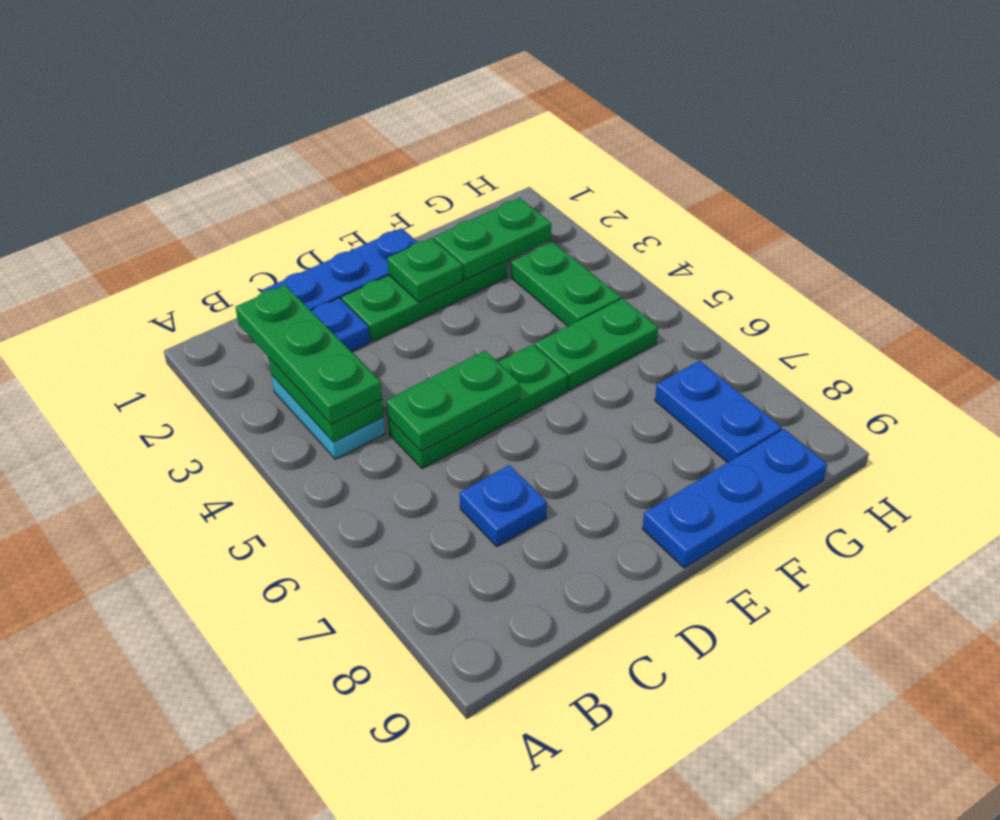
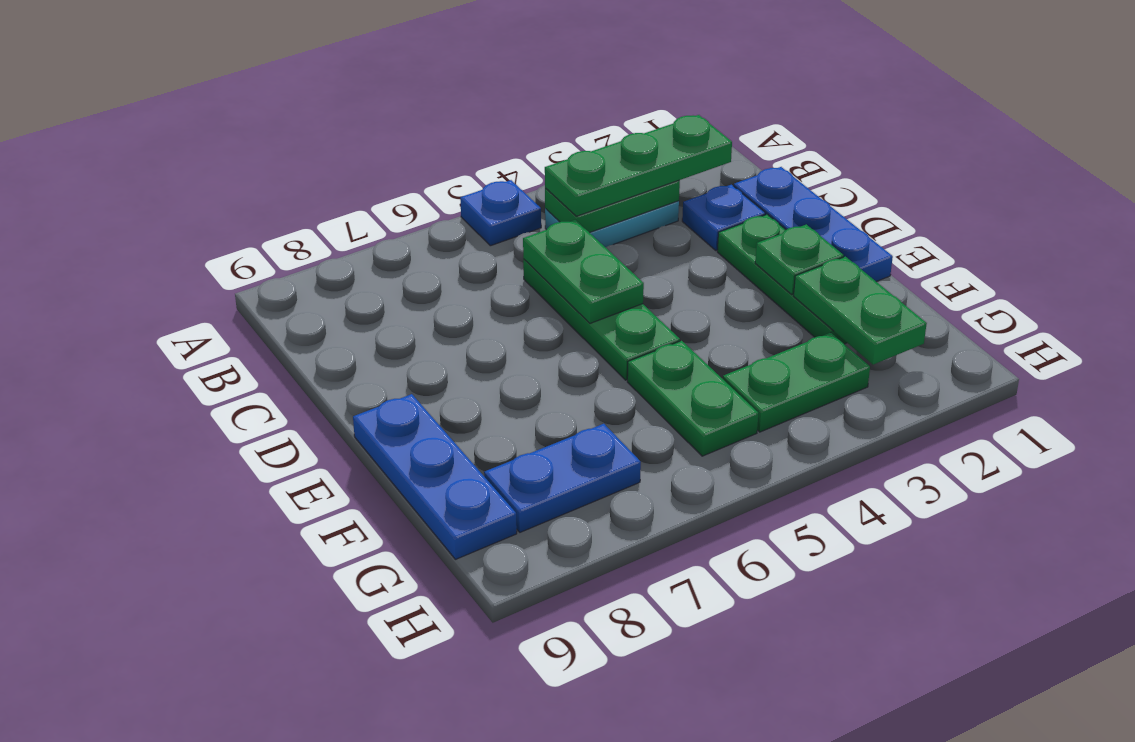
blue 1x1 plate [460,465,547,547] -> blue 1x1 plate moved to [460,180,541,246]

